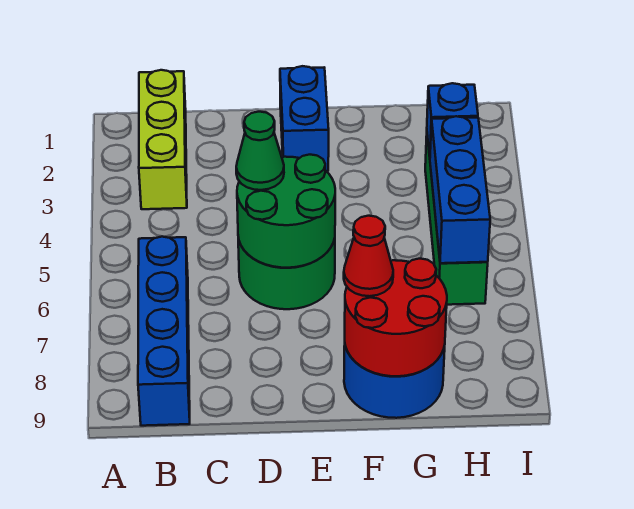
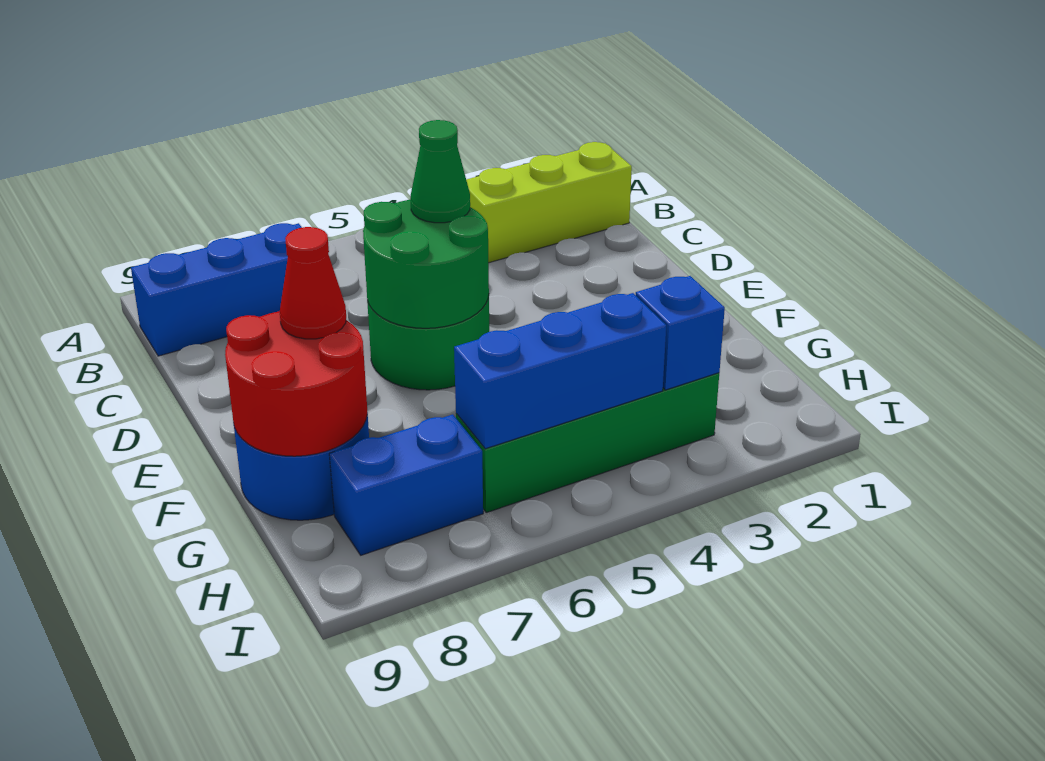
blue 1x4 brick [138,237,190,426] -> blue 1x3 brick [131,223,302,356]
blue 1x2 brick [280,66,329,171] -> blue 1x2 brick moved to [329,414,483,555]

